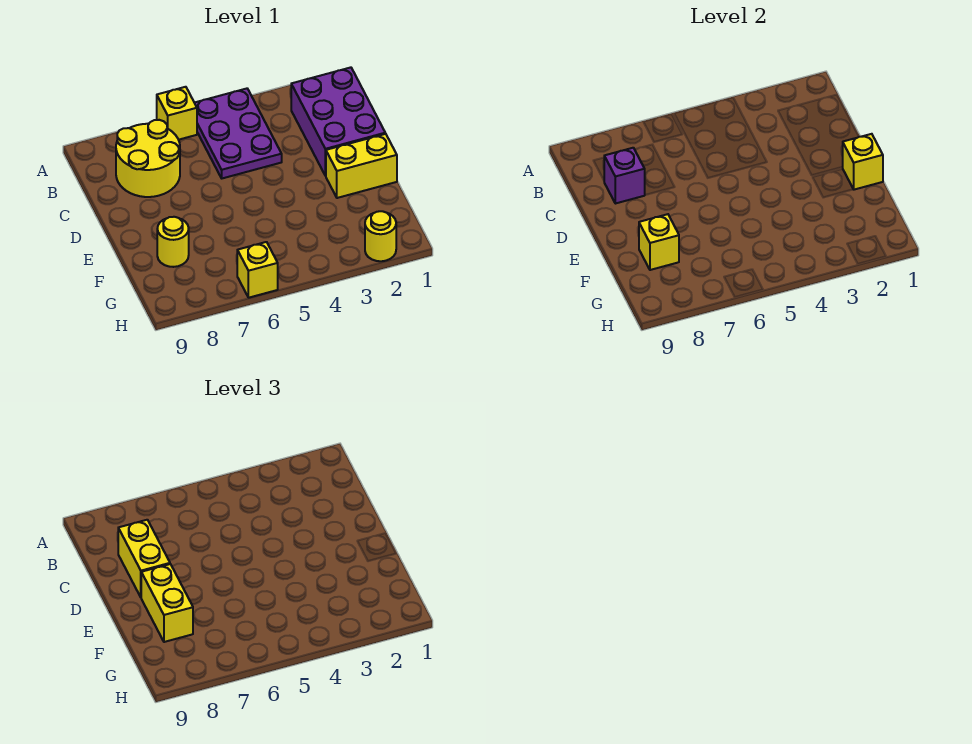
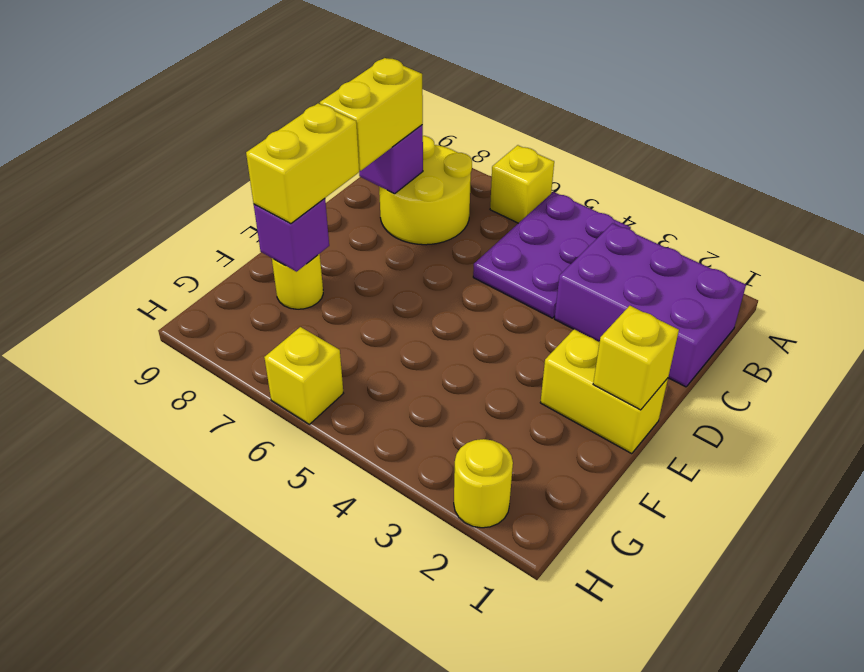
purple 2x3 brick [291,67,385,176] -> purple 2x3 brick turned to [555,223,746,387]
yellow 1x1 brick [639,214,679,270] -> purple 1x1 brick [254,198,329,272]

